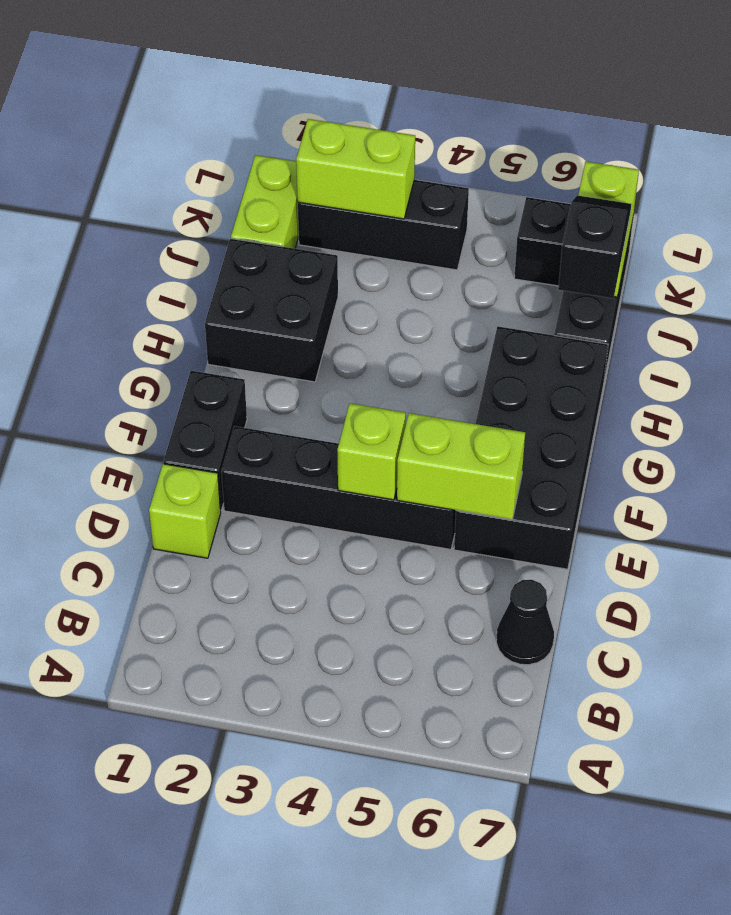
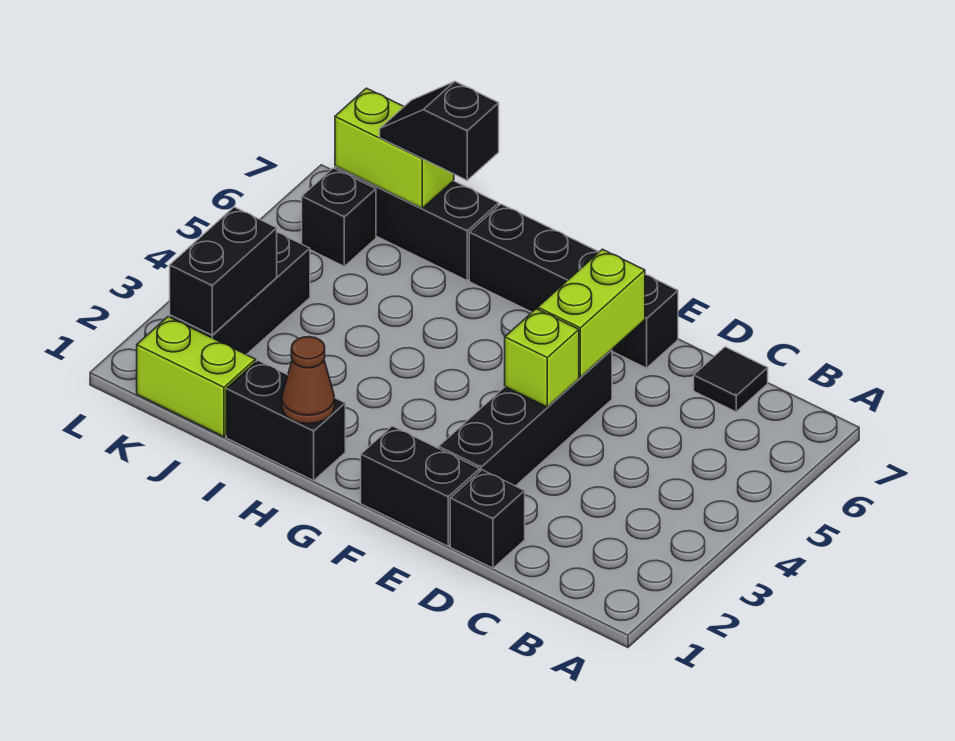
black 1x1 cone [496,580,554,665] -> black 1x1 tile [694,347,768,412]
lime 1x1 brick [149,464,221,558] -> black 1x1 brick [450,470,525,568]
black 2x4 brick [454,326,608,569] -> black 1x4 brick [469,204,678,368]
black 2x2 brick [205,238,338,382] -> black 1x2 brick [226,360,345,481]
none -> brown 1x1 cone [282,337,335,424]
lime 1x2 brick [296,119,415,219] -> black 1x2 brick [170,207,277,335]

